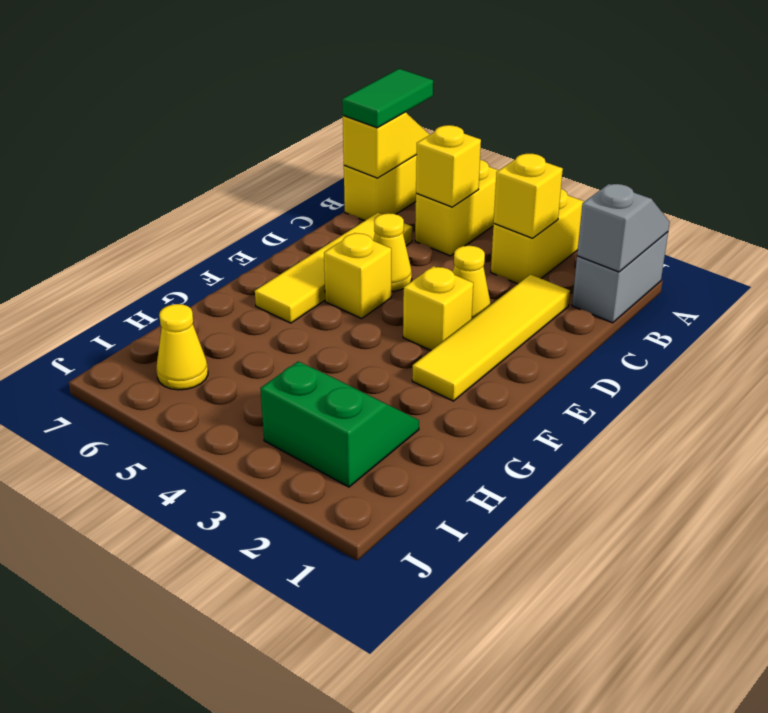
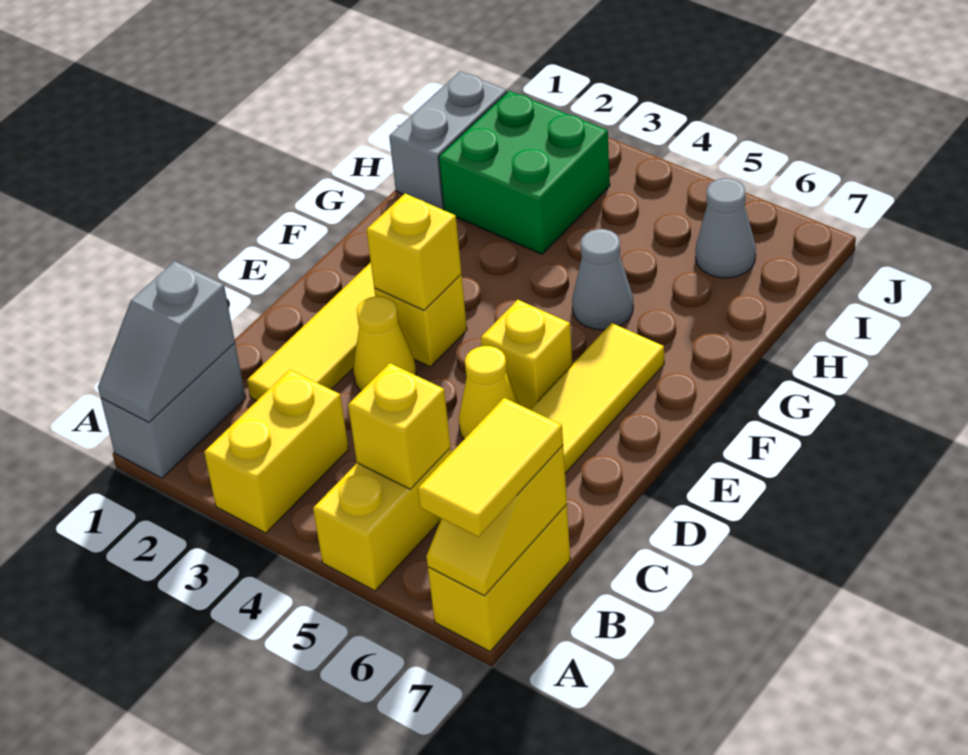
green 1x2 tile [342,69,433,128] -> yellow 1x2 tile [418,398,563,537]
yellow 1x1 brick [494,154,563,238] -> yellow 1x1 brick moved to [366,194,461,310]
none -> grey 1x1 cone [572,229,633,330]
none -> grey 1x2 brick [389,71,507,210]
green 2x2 slope [260,361,419,487] -> green 2x2 brick [439,91,610,254]
yellow 1x1 cone [156,304,208,390] -> grey 1x1 cone [695,178,756,278]

